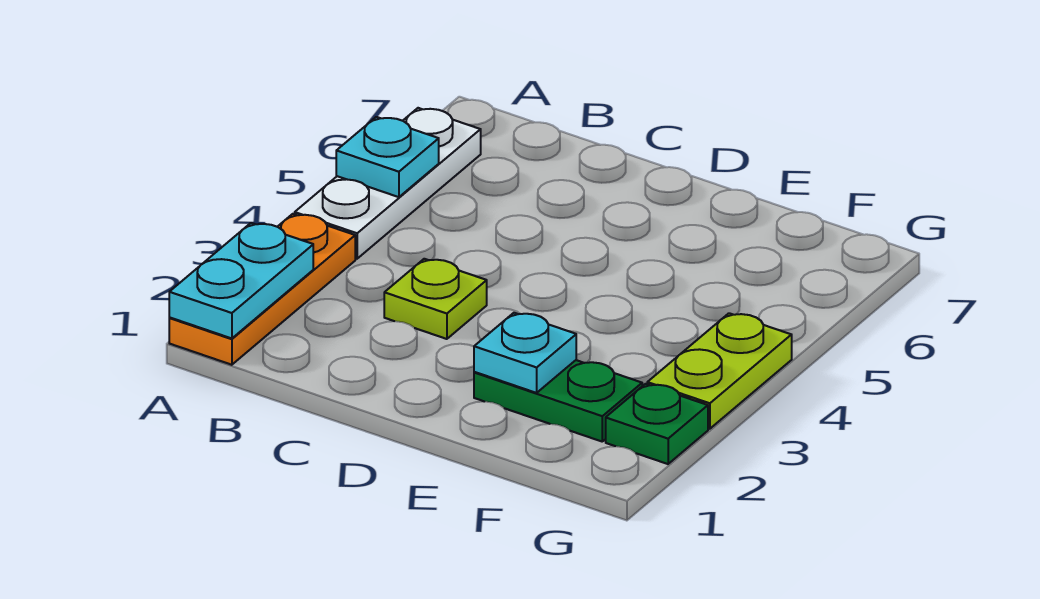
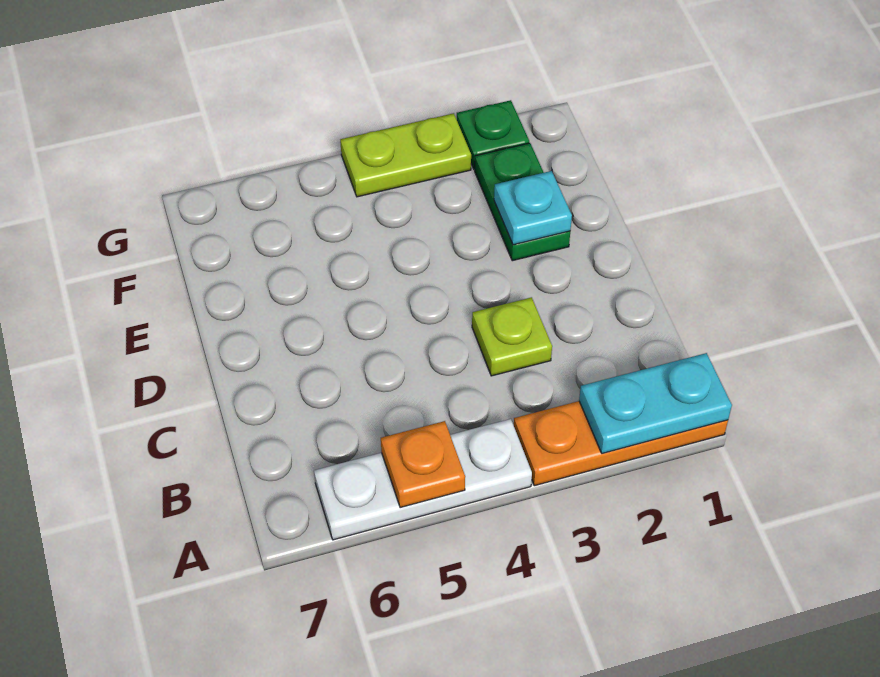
cyan 1x1 plate [336,117,439,197] -> orange 1x1 plate [381,421,465,508]

